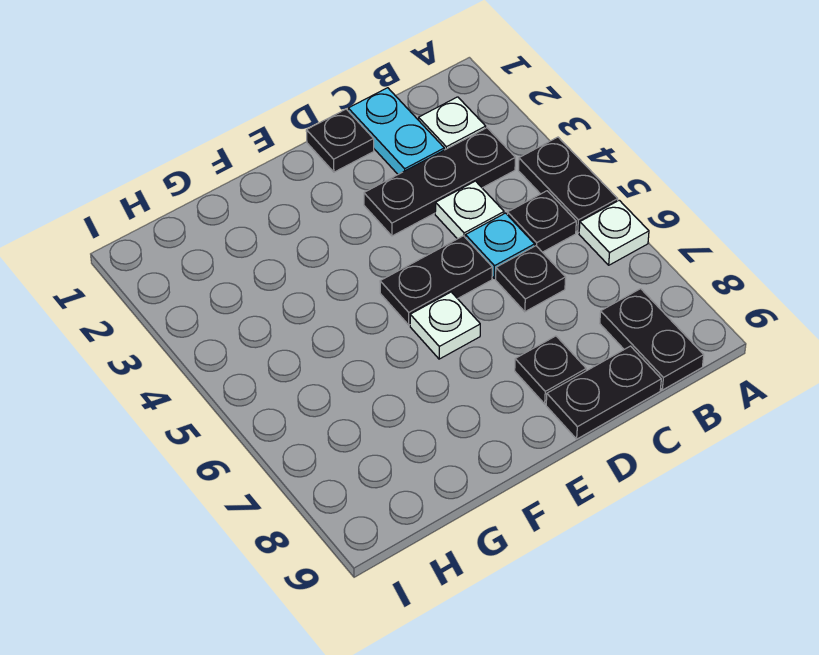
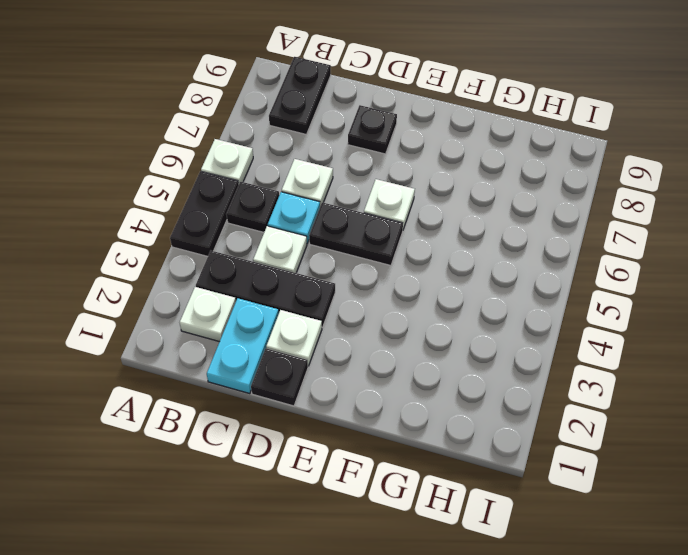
black 1x1 plate [496,246,566,312] -> white 1x1 plate [282,159,333,206]
black 1x2 plate [546,346,661,439] -> none
none -> white 1x1 plate [266,310,322,366]

